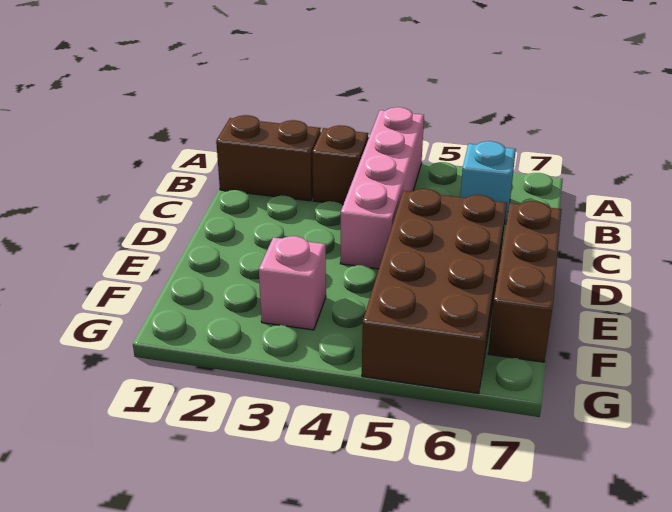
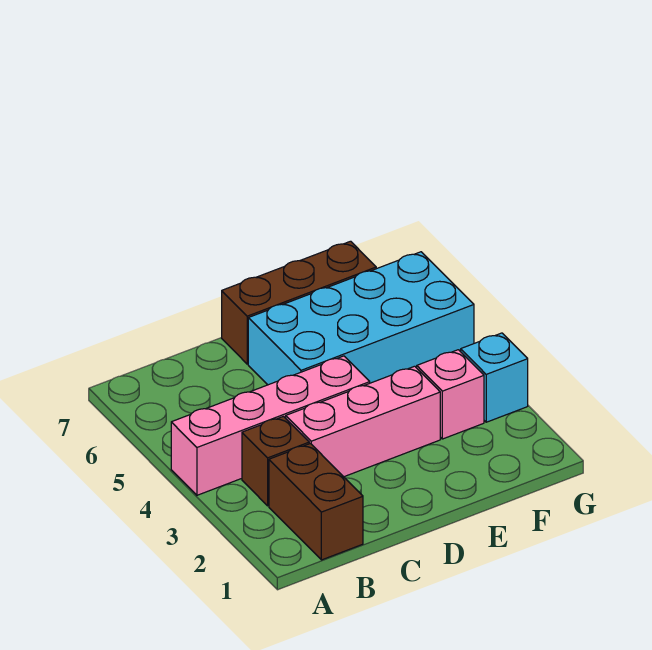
cyan 1x1 brick [460,141,516,224] -> cyan 1x1 brick moved to [461,333,528,422]
none -> pink 1x3 brick [286,366,440,477]
brown 2x4 brick [362,189,507,394] -> cyan 2x4 brick [248,252,474,385]

